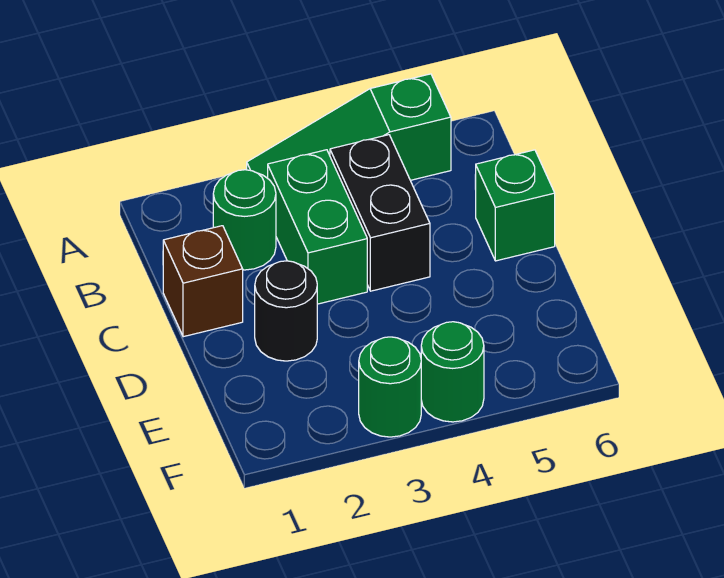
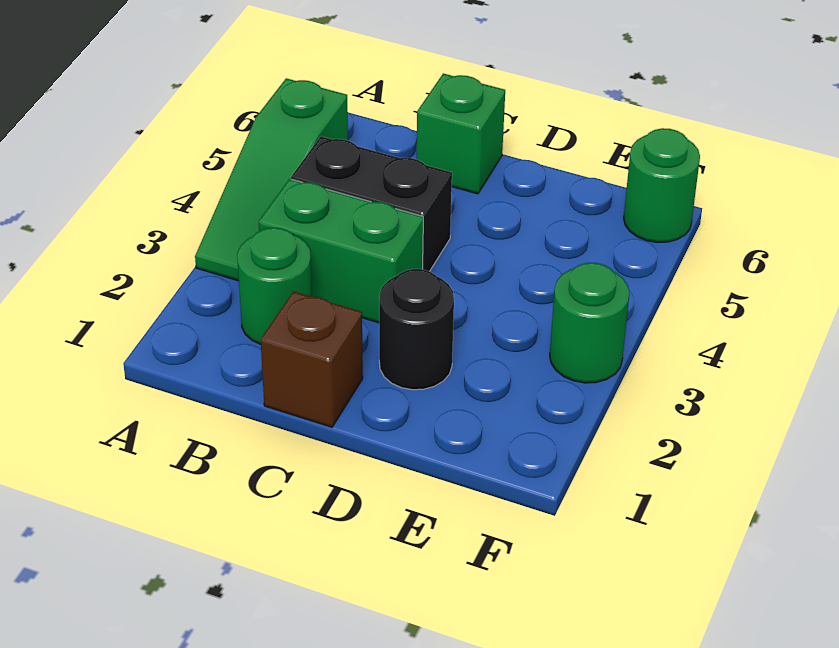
green 1x1 round brick [421,322,484,422] -> green 1x1 round brick moved to [624,128,700,242]

